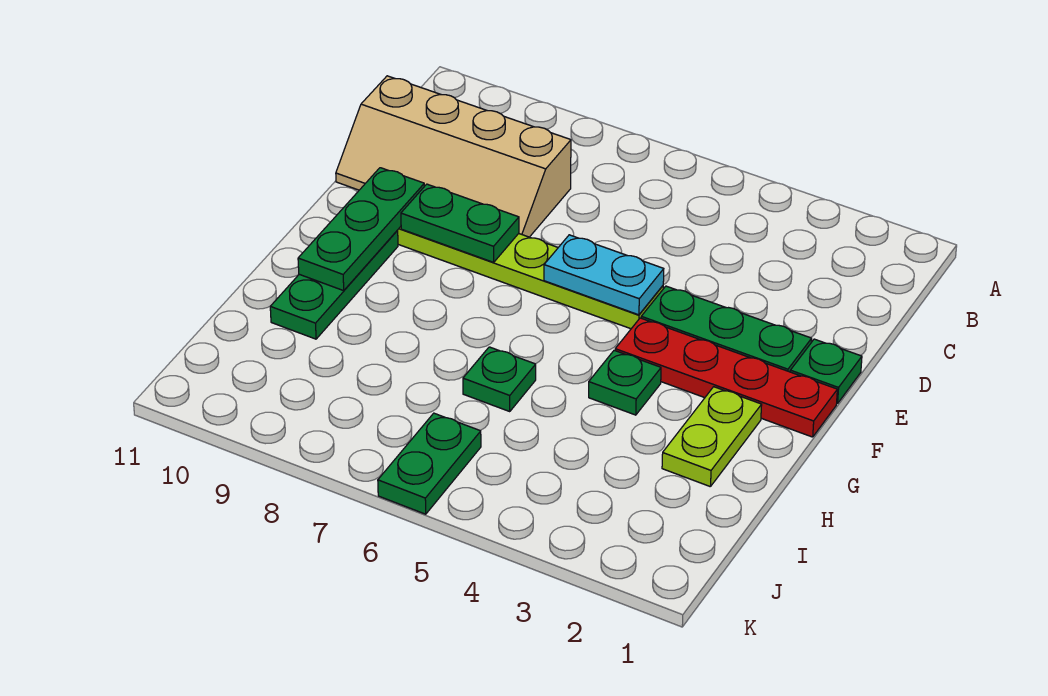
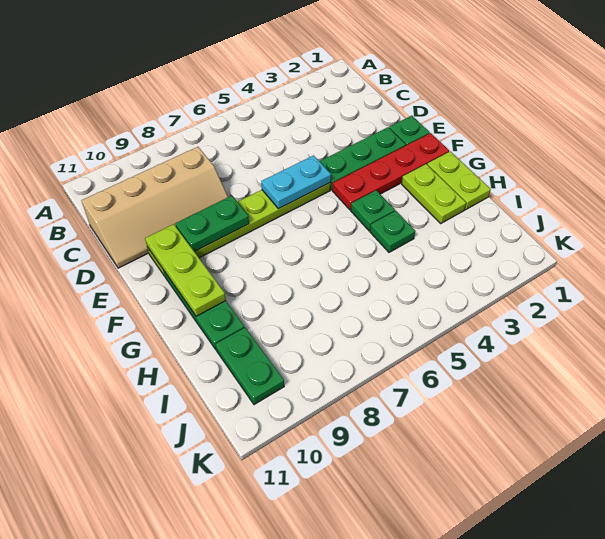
green 1x3 plate [298,168,424,291] -> lime 1x3 plate [145,224,226,316]
none -> lime 1x2 plate [427,151,491,210]
green 1x1 plate [463,347,536,412] -> green 1x1 plate moved to [370,211,415,252]
green 1x2 plate [378,413,481,514] -> green 1x2 plate moved to [215,328,284,405]

